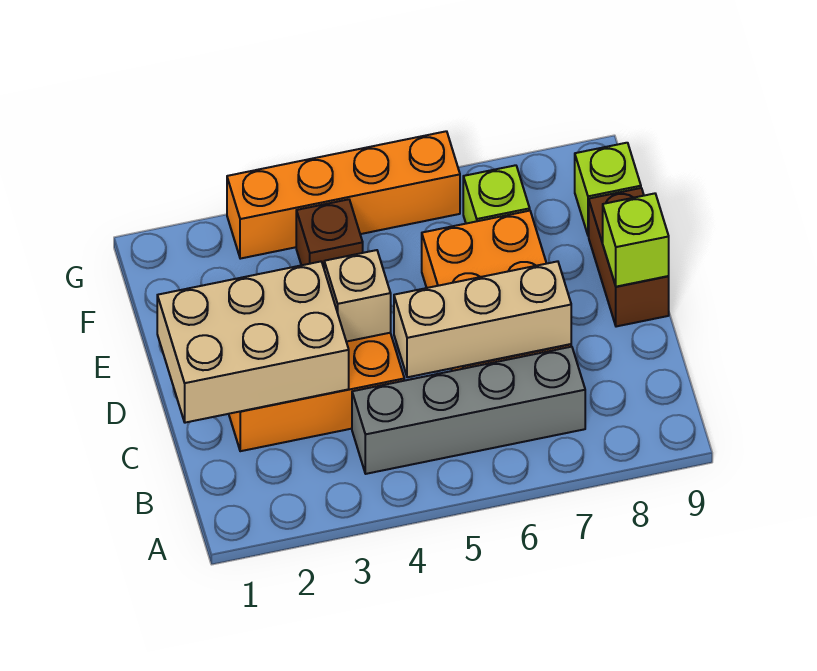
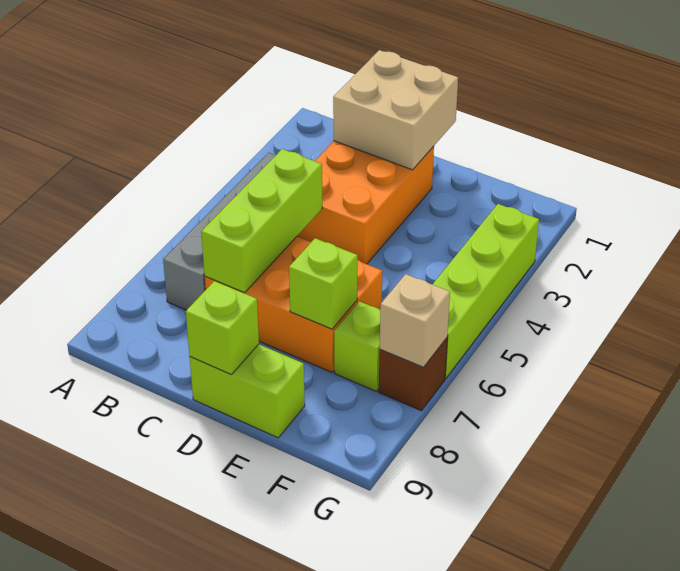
tan 2x3 brick [157,262,349,423] -> tan 2x2 brick [333,50,458,170]
tan 1x3 brick [394,261,571,377] -> lime 1x3 brick [201,149,322,293]
tan 1x1 brick [324,250,391,342] -> tan 1x1 brick moved to [380,274,450,367]
brown 1x2 brick [589,188,669,327] -> lime 1x2 brick [190,344,305,438]
brown 1x1 brick [296,199,363,267] -> brown 1x1 brick moved to [379,338,447,411]
lime 1x1 brick [575,143,641,236] -> lime 1x1 brick moved to [289,238,358,329]
orange 1x4 brick [227,131,460,259] -> lime 1x4 brick [433,204,539,378]

